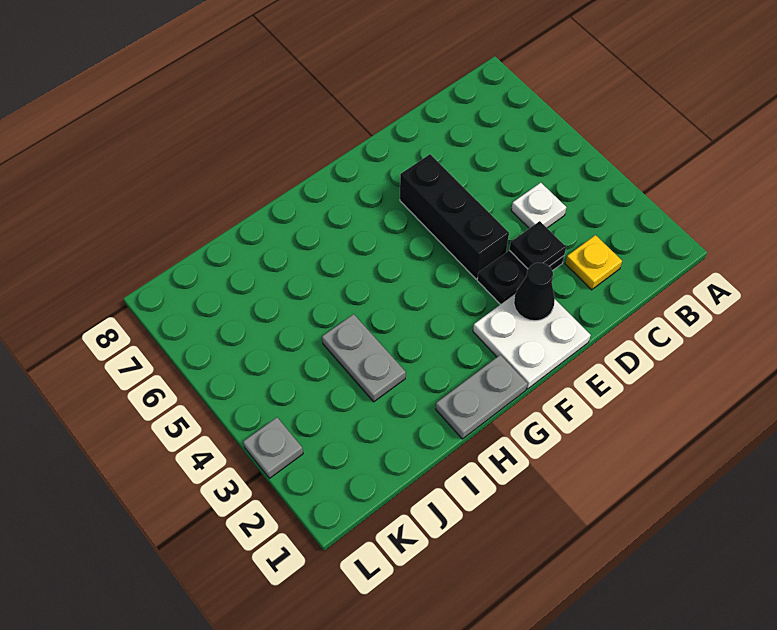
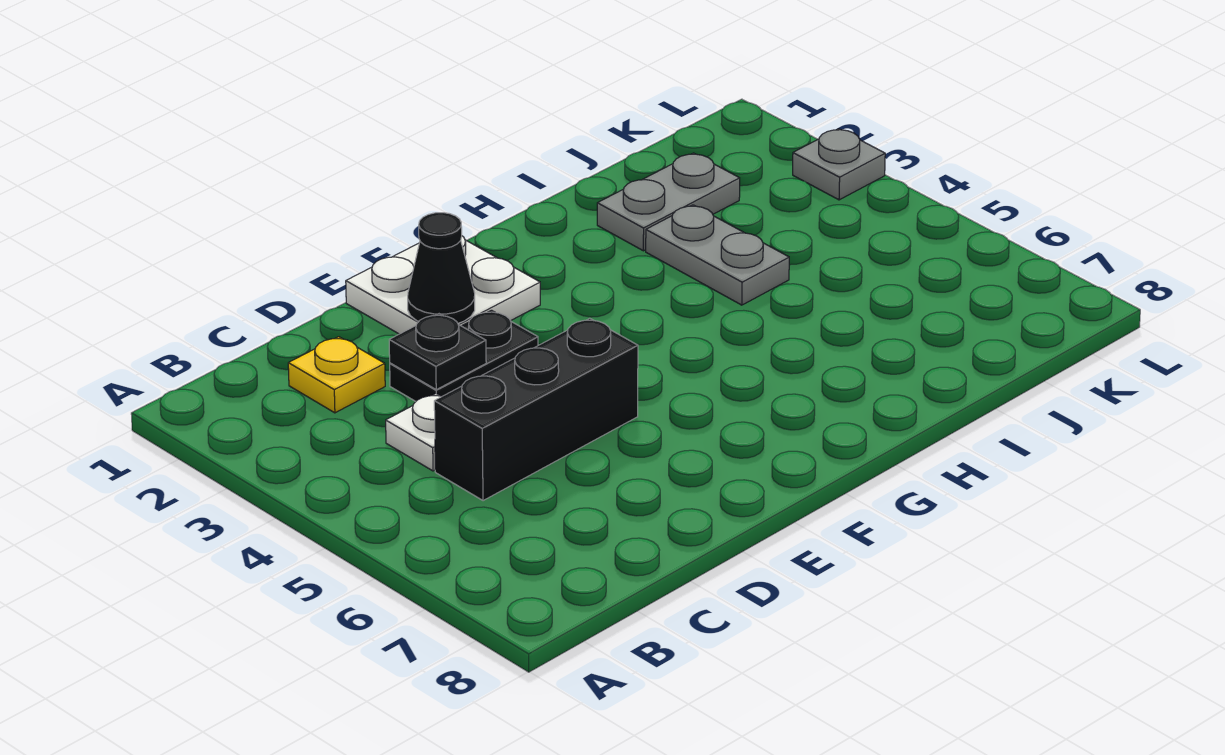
black 1x3 brick [400,154,509,279] -> black 1x3 brick turned to [434,318,638,501]
grey 1x2 plate [436,355,527,439] -> grey 1x2 plate moved to [597,153,740,251]

